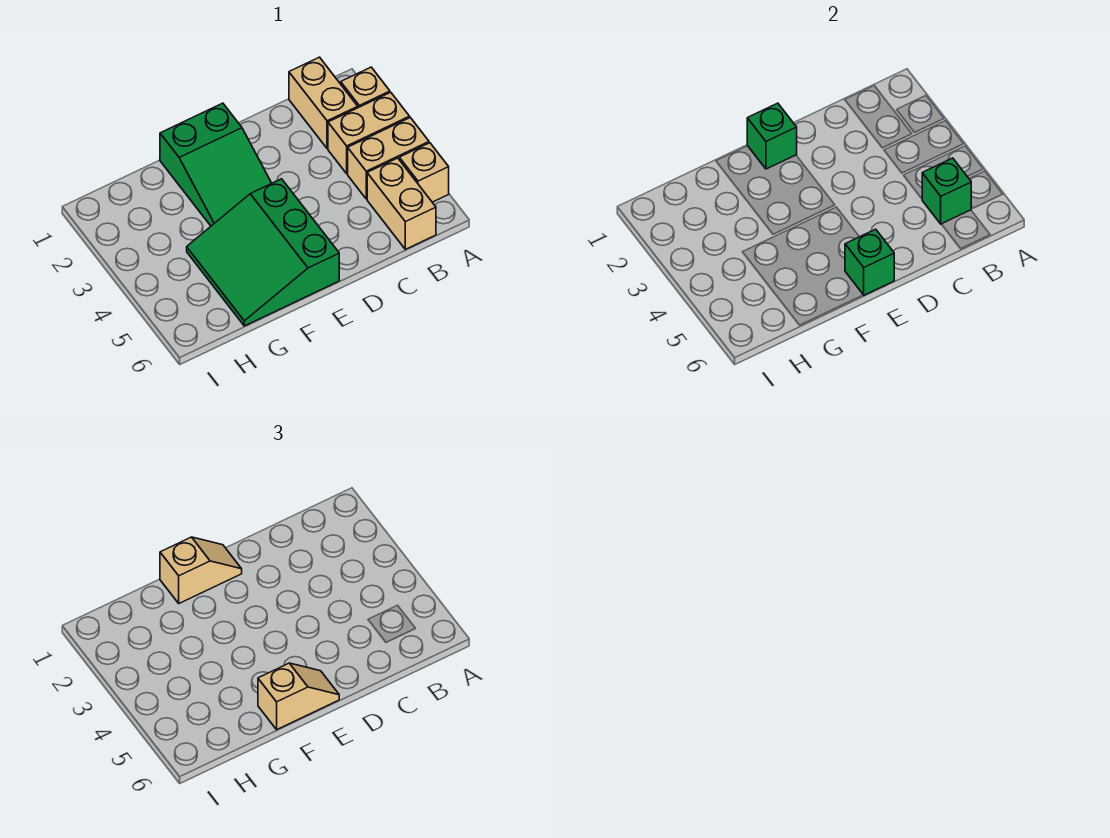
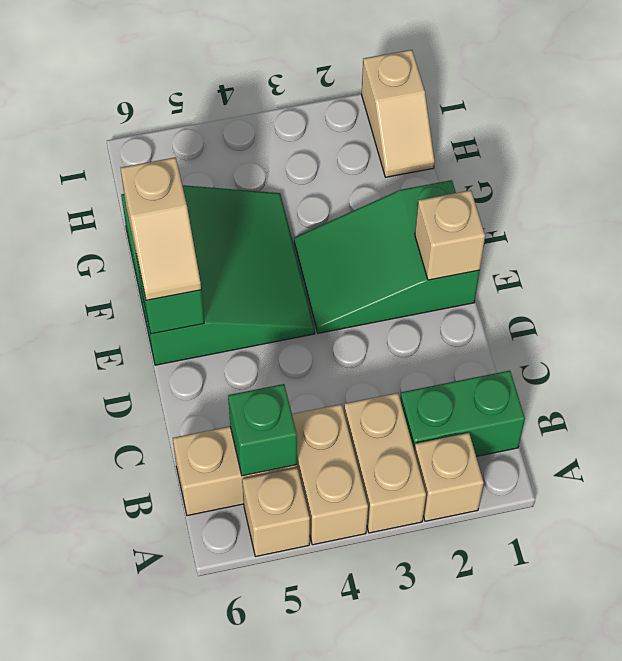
tan 1x2 brick [289,57,358,149] -> green 1x2 brick [400,371,525,457]
green 1x1 brick [747,103,797,169] -> tan 1x1 brick [415,190,485,280]
tan 1x2 slope [160,537,242,603] -> tan 1x2 slope moved to [362,50,435,177]
green 3x3 slope [187,179,339,326] -> green 3x3 slope turned to [121,185,315,365]

